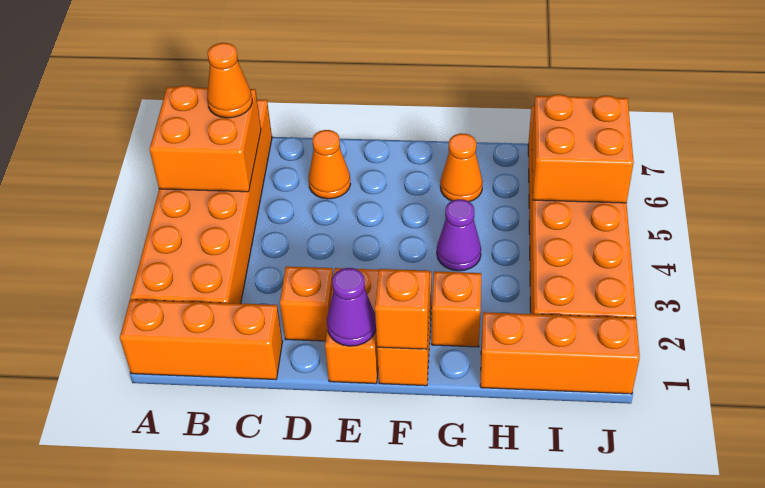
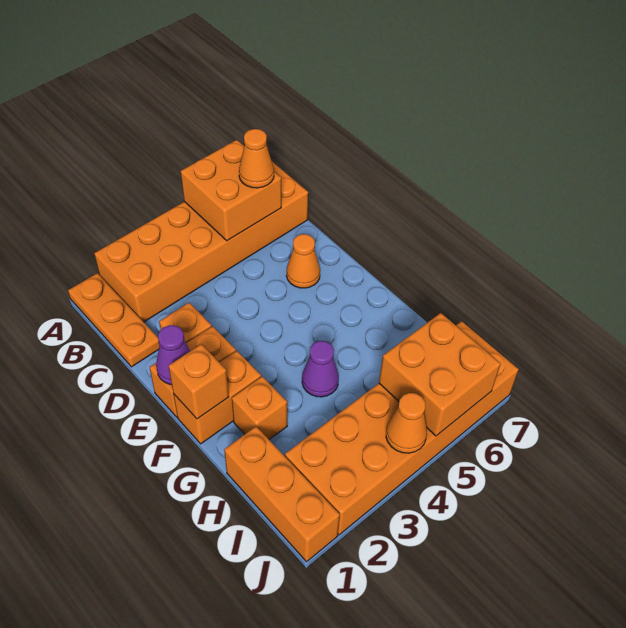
orange 1x3 brick [120,300,283,380] -> orange 1x3 plate [68,273,160,367]
orange 1x1 cone [440,133,483,202] -> orange 1x1 cone moved to [386,393,427,453]

